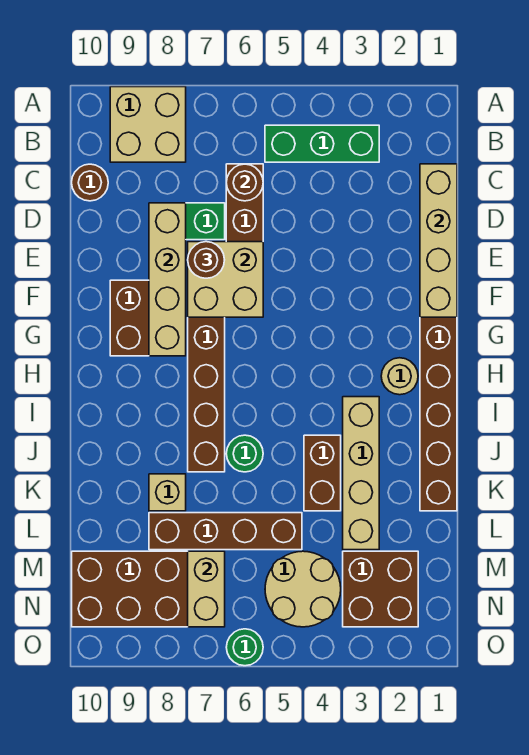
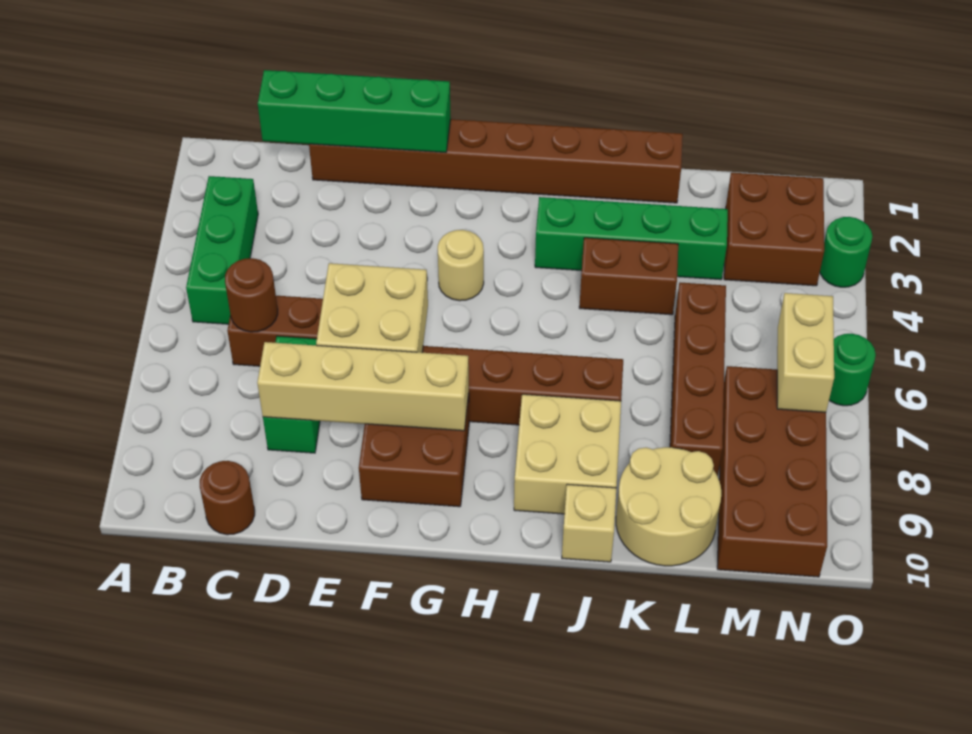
tan 2x2 brick [110,87,186,162] -> tan 2x2 brick moved to [514,394,621,514]
tan 1x4 brick [420,164,457,317] -> green 1x4 brick [258,70,451,152]
brown 1x1 round brick [188,242,224,278] -> none
tan 1x1 round brick [381,358,418,395] -> tan 1x1 round brick moved to [438,230,484,301]
tan 1x4 brick [343,397,379,550] -> green 1x4 brick [535,197,728,280]
green 1x1 round brick [226,435,263,472] -> green 1x1 round brick moved to [820,217,873,287]
tan 1x1 brick [149,474,186,511] -> tan 1x1 brick moved to [562,484,616,562]
tan 2x2 round brick [265,551,341,627] -> tan 2x2 round brick moved to [616,447,721,566]
tan 1x2 brick [188,551,225,627] -> tan 1x2 brick turned to [777,293,834,412]

